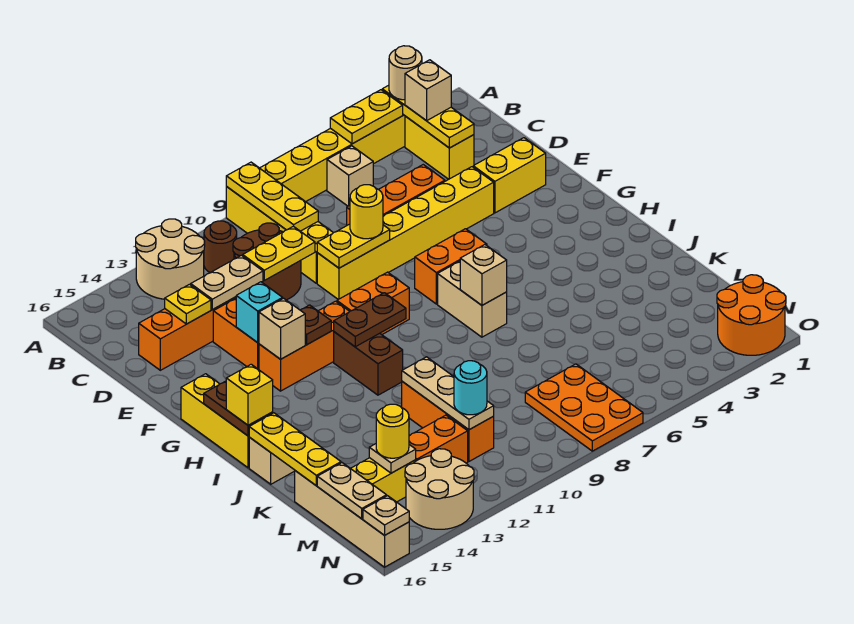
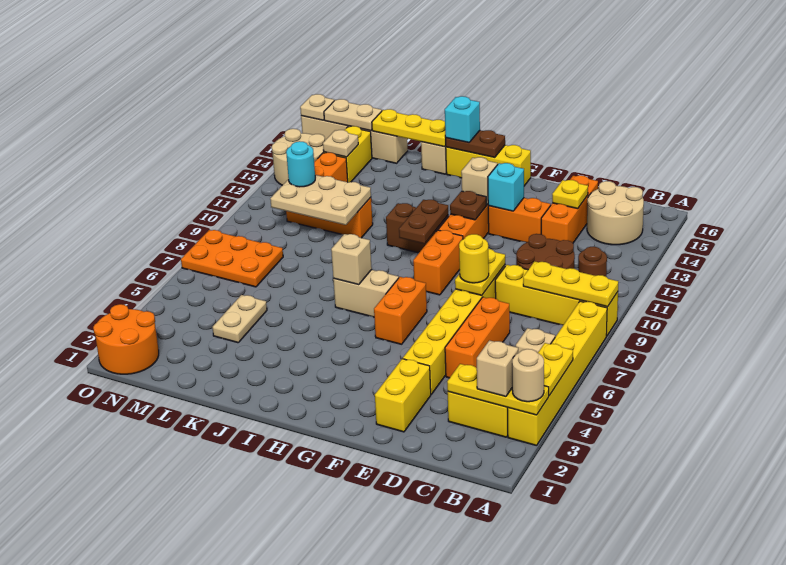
tan 2x2 round brick [136,219,205,299] -> tan 2x2 round brick moved to [587,181,644,245]
yellow 1x2 plate [243,226,315,280] -> none
tan 1x2 plate [191,255,263,310] -> tan 1x2 plate moved to [212,295,267,343]
yellow 1x1 brick [226,364,273,425] -> cyan 1x1 brick [445,96,480,143]
tan 1x3 plate [402,357,494,430] -> tan 2x3 plate [270,175,371,225]
yellow 1x1 round brick [376,404,409,458] -> none

